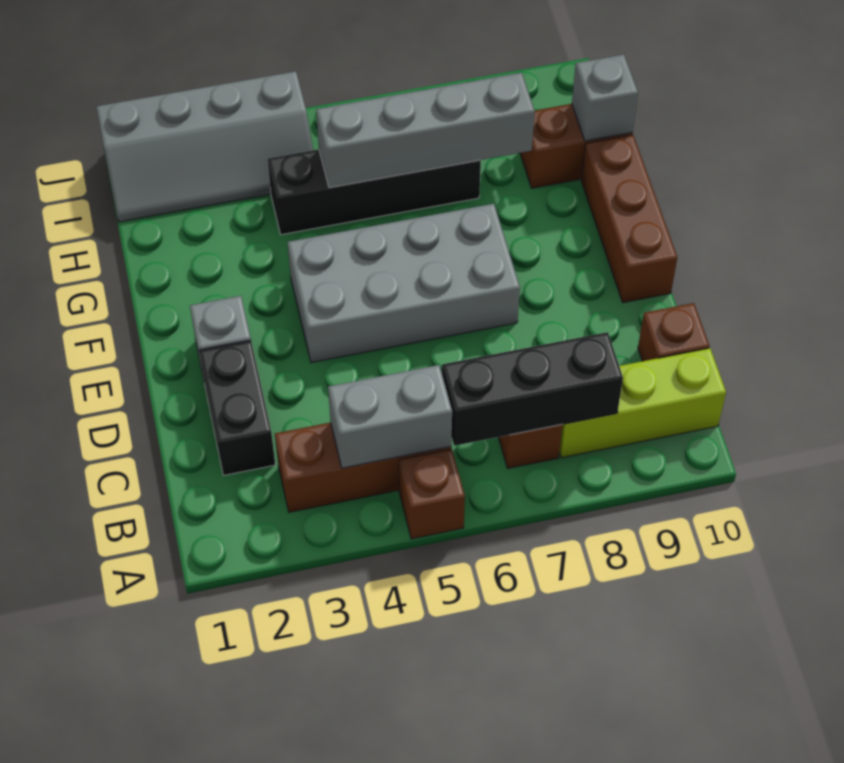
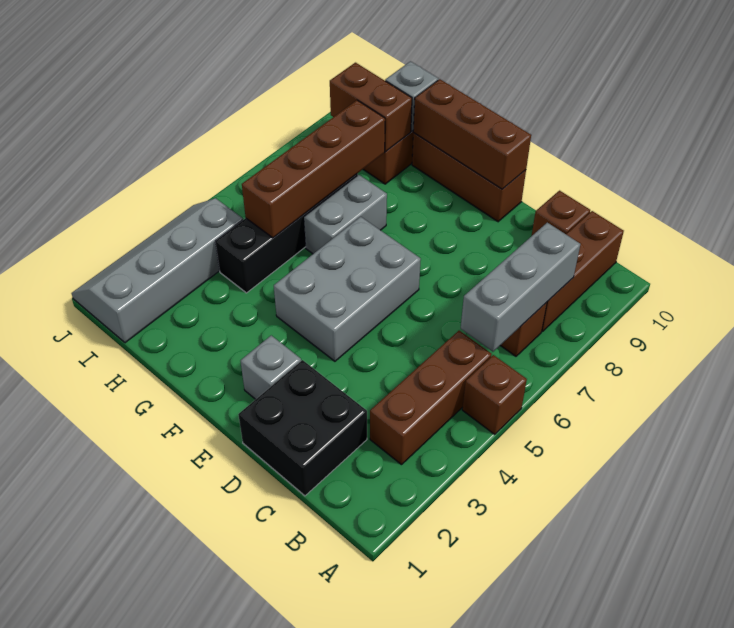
grey 1x2 brick [328,365,452,468] -> grey 1x2 brick moved to [304,175,387,254]
black 1x3 brick [442,332,623,446] -> grey 1x3 brick [461,223,580,352]
lime 1x3 brick [559,348,726,458] -> brown 1x3 brick [542,211,624,332]
black 1x2 brick [199,341,275,475] -> black 2x2 brick [238,360,367,496]
grey 2x4 brick [287,204,520,363] -> grey 2x3 brick [274,217,421,361]
none -> brown 1x3 brick [413,79,531,189]
grey 1x4 brick [316,73,535,188] -> brown 1x4 brick [242,100,385,238]
none -> brown 1x2 brick [330,63,412,151]
grey 2x4 slope [96,71,313,222] -> grey 2x4 slope turned to [71,198,243,343]

